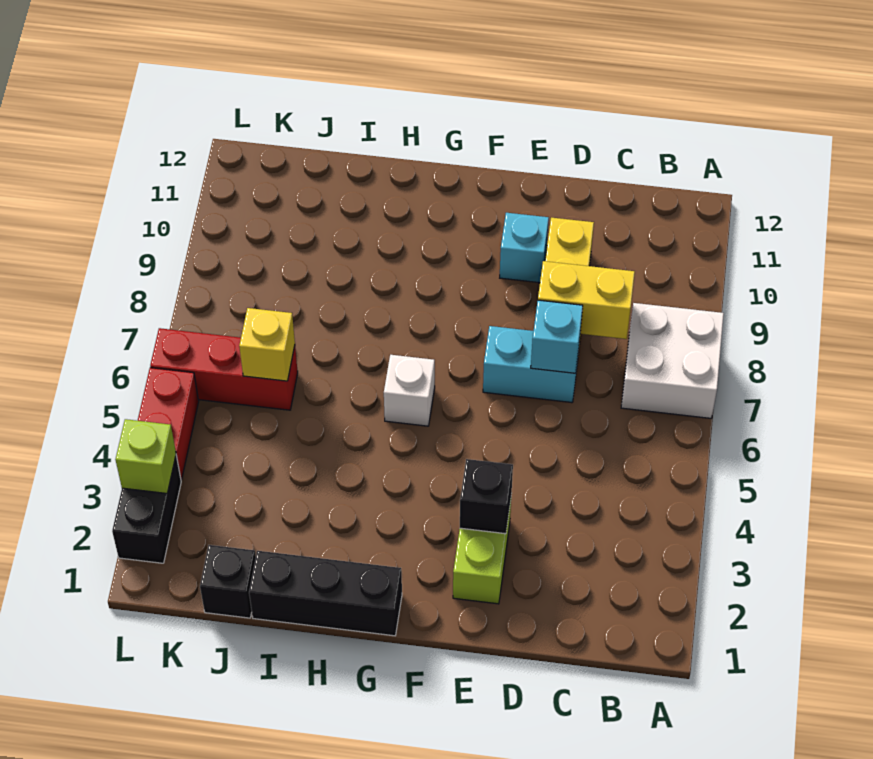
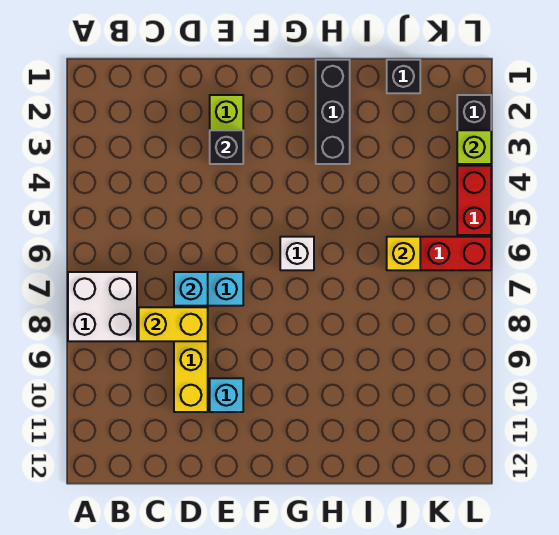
black 1x3 brick [249,551,402,636] -> black 1x3 brick turned to [316,60,350,164]

